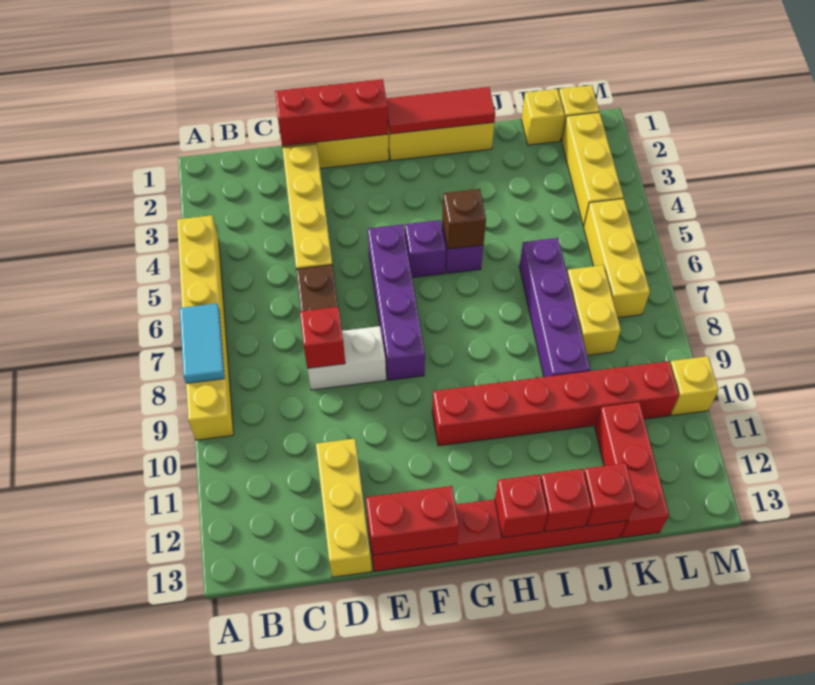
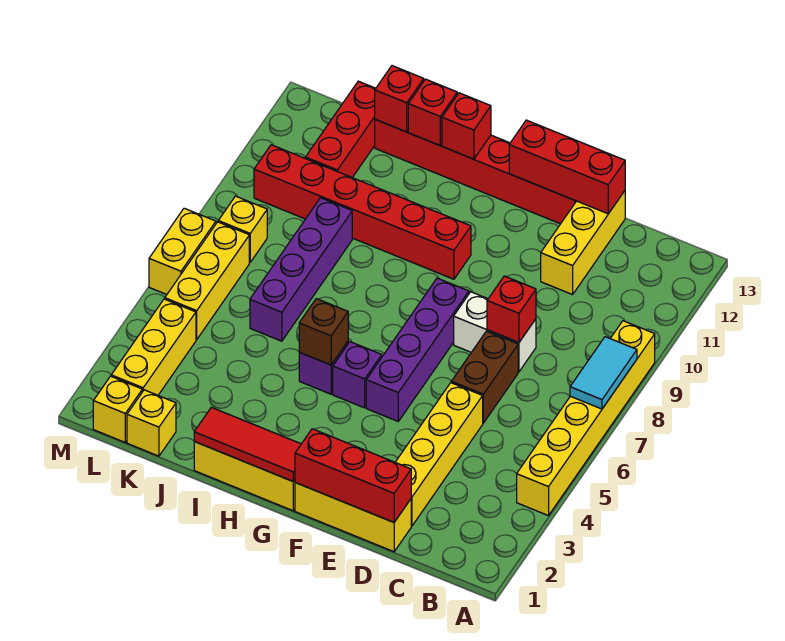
red 1x2 brick [366,486,459,555] -> red 1x3 brick [509,120,625,214]
yellow 1x2 brick [567,265,621,355] -> yellow 1x2 brick moved to [149,208,216,295]
yellow 1x1 brick [670,356,719,415] -> yellow 1x1 brick moved to [218,196,267,262]

